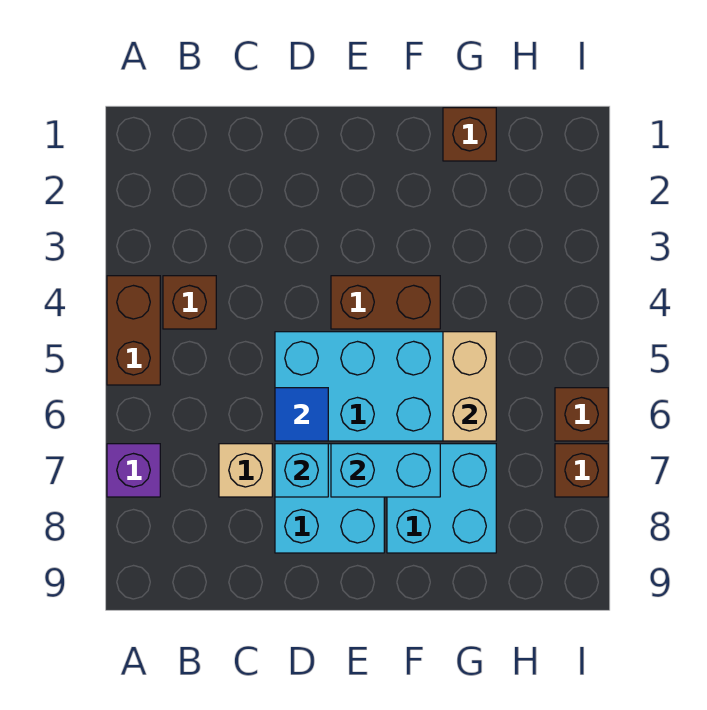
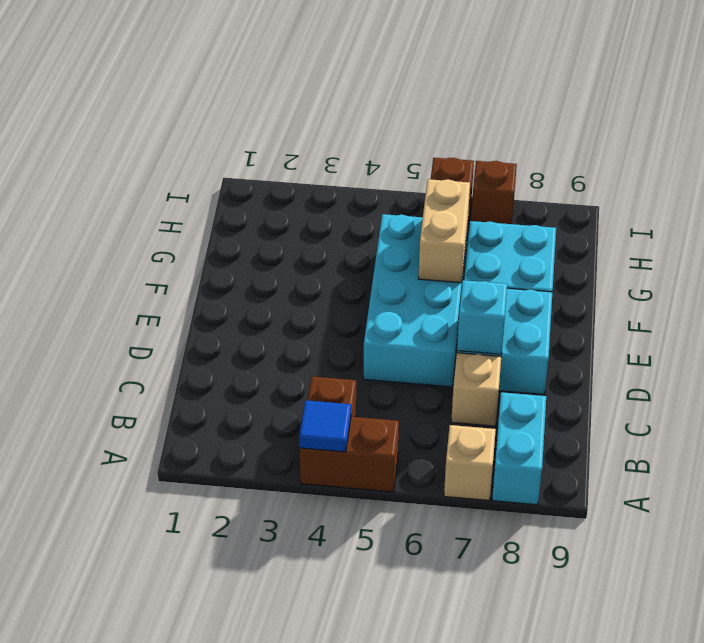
purple 1x1 brick [107,444,160,497] -> tan 1x1 brick [444,425,496,500]
blue 1x1 tile [275,388,328,441] -> blue 1x1 tile moved to [299,400,351,452]
brown 1x2 brick [331,276,440,329] -> none
cyan 1x2 brick [331,444,440,497] -> cyan 1x2 brick moved to [492,392,546,505]
brown 1x1 brick [443,108,496,161] -> none
tan 1x2 brick [443,332,496,441] -> tan 1x2 brick turned to [418,179,470,283]

